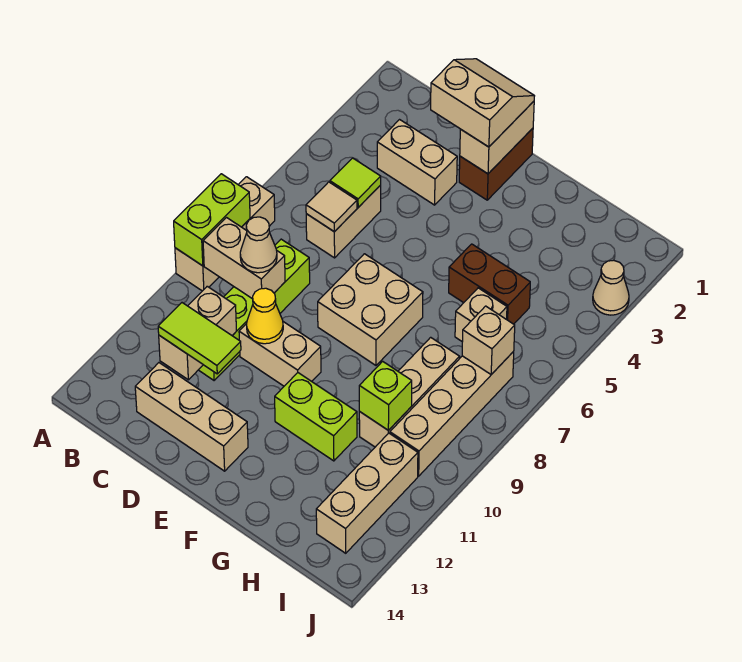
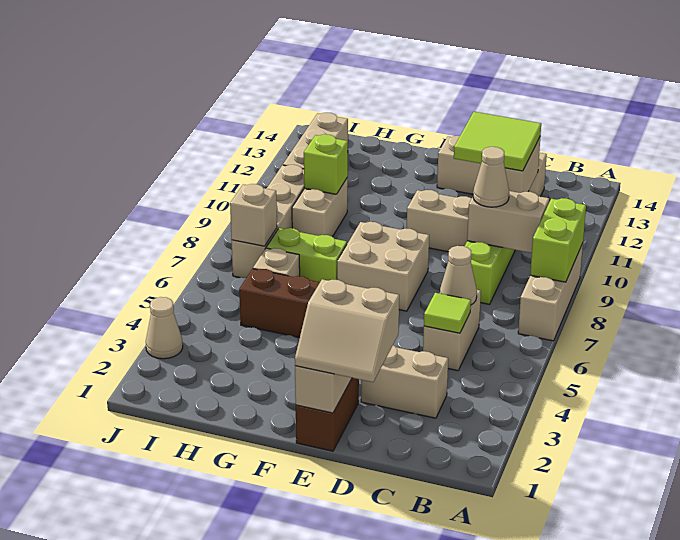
tan 1x1 tile [306,182,357,232] -> tan 1x1 cone [440,246,477,305]
lime 1x2 tile [158,303,241,374] -> lime 2x2 tile [454,112,541,171]
yellow 1x1 cone [246,288,283,344] -> none
lime 1x2 brick [275,373,357,461] -> lime 1x2 brick moved to [266,228,347,282]
tan 1x3 brick [359,337,460,447] -> tan 1x2 brick [292,178,348,237]

